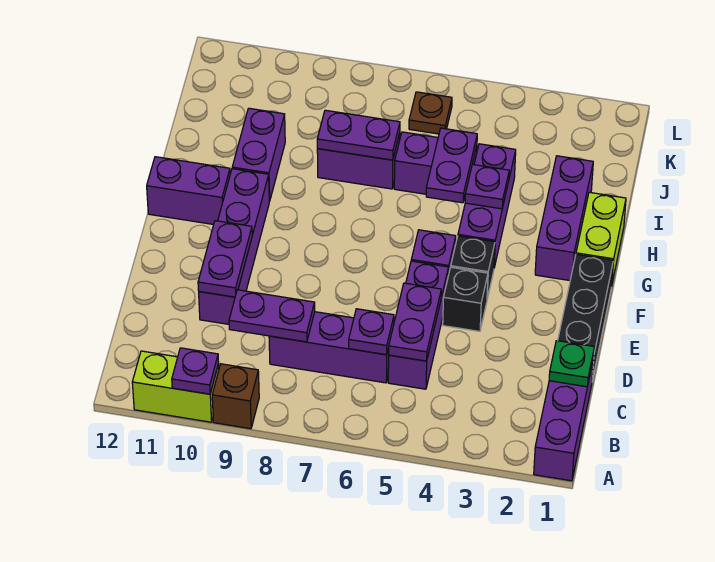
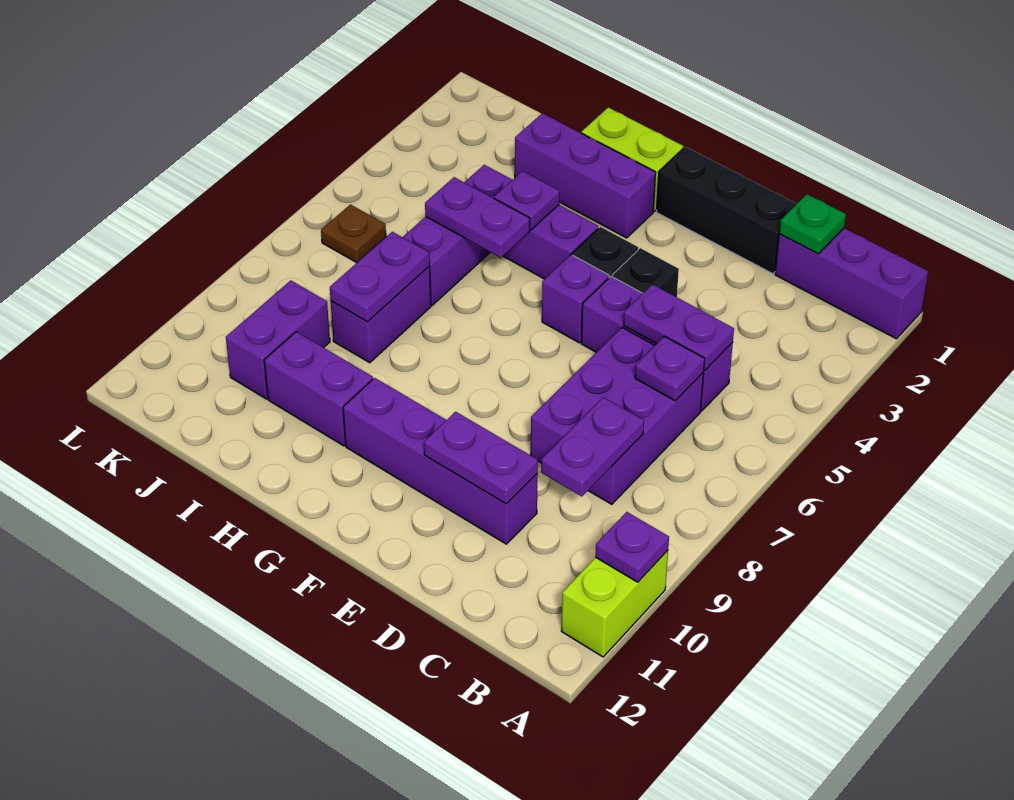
brown 1x1 brick [212,364,259,429] -> none
purple 1x3 brick [269,312,389,383] -> purple 2x3 brick [531,328,703,504]
purple 1x2 brick [147,157,230,225] -> purple 1x2 brick moved to [226,280,330,399]

